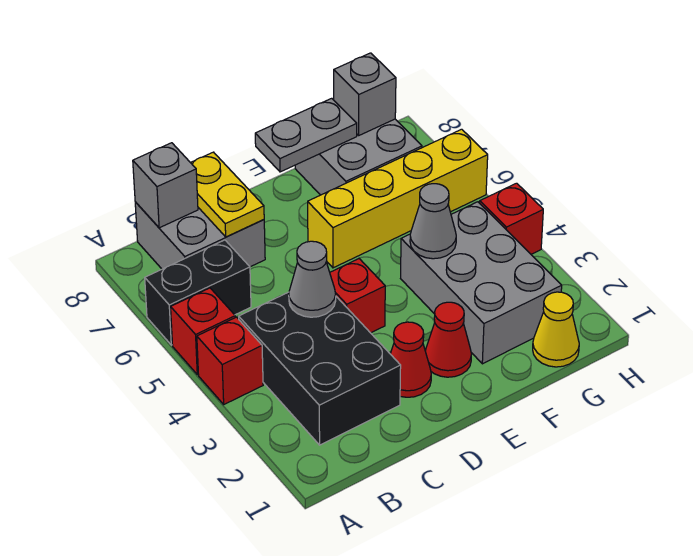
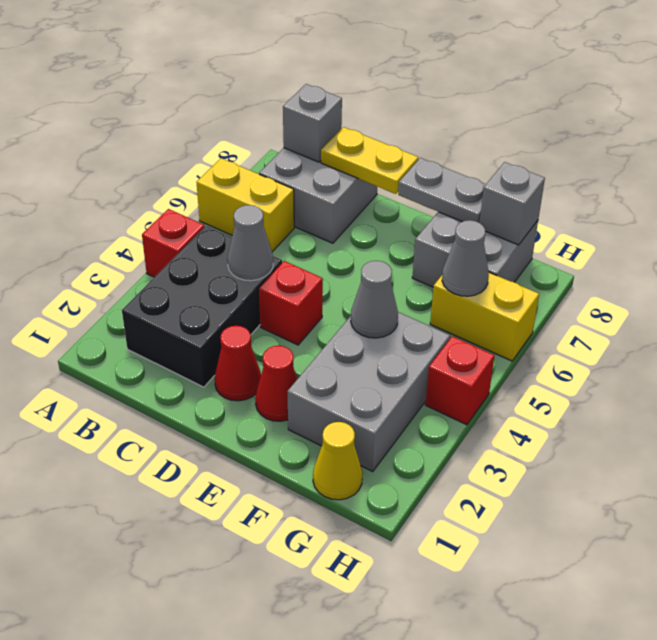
red 1x1 brick [171,288,235,375] -> none
black 1x2 brick [145,240,251,345] -> yellow 1x2 brick [197,158,294,252]
yellow 1x2 plate [191,152,264,237] -> yellow 1x2 plate turned to [321,127,418,194]
yellow 1x4 brick [308,129,488,268] -> yellow 1x2 brick [430,272,539,361]
none -> grey 1x1 cone [442,220,489,296]

